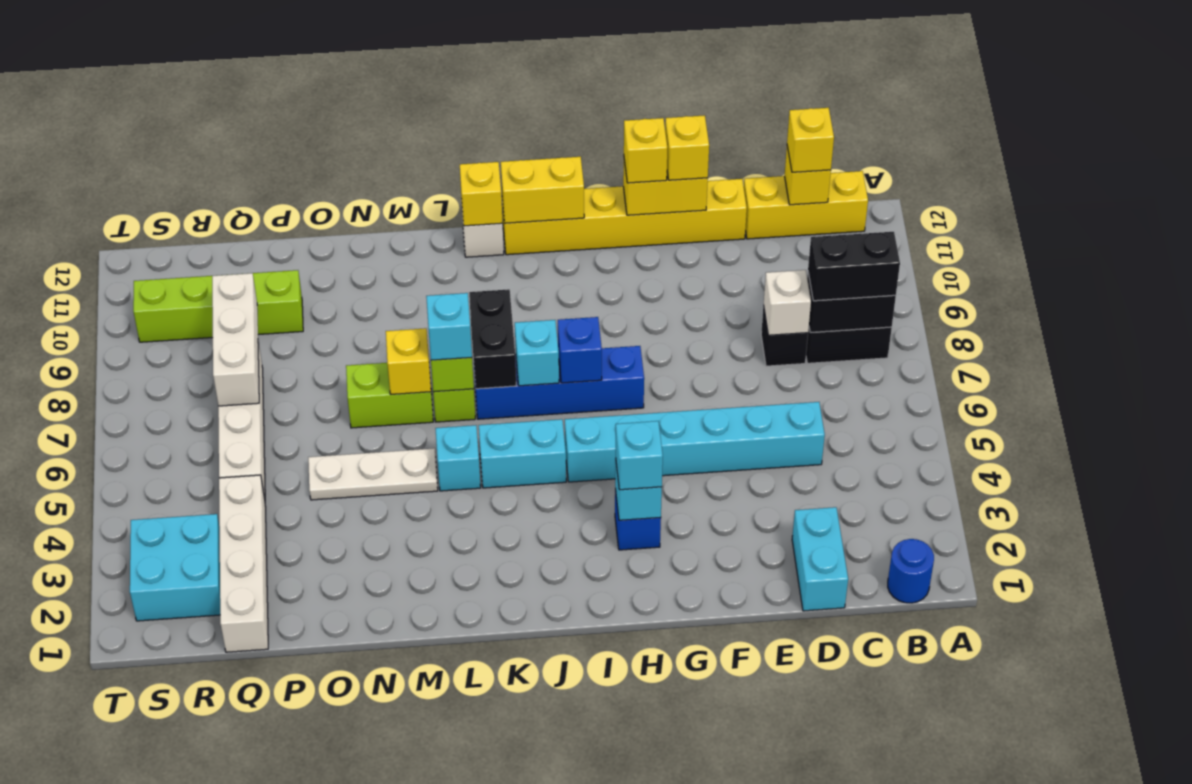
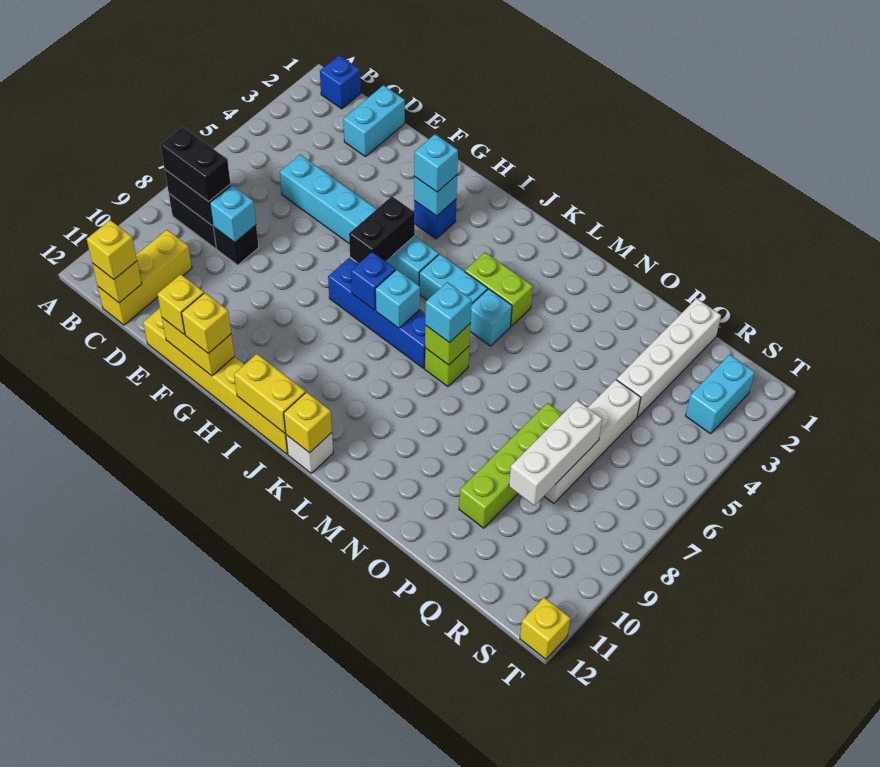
blue 1x1 round brick [888,539,934,603] -> blue 1x1 brick [320,55,361,109]
yellow 1x3 brick [744,171,868,239] -> yellow 1x3 brick turned to [98,230,192,325]
white 1x1 brick [764,270,811,335] -> cyan 1x1 brick [210,185,256,242]
black 1x2 brick [469,289,516,389] -> black 1x2 brick moved to [349,196,415,263]
white 1x3 plate [308,448,438,500] -> none
lime 1x2 brick [346,363,433,428] -> lime 1x2 brick moved to [465,252,533,326]
yellow 1x1 brick [386,328,431,394] -> yellow 1x1 brick moved to [520,597,570,659]
lime 1x4 brick [133,270,303,342] -> lime 1x4 brick turned to [459,403,562,528]
cyan 2x2 brick [130,514,220,621] -> cyan 1x2 brick [686,355,755,434]

